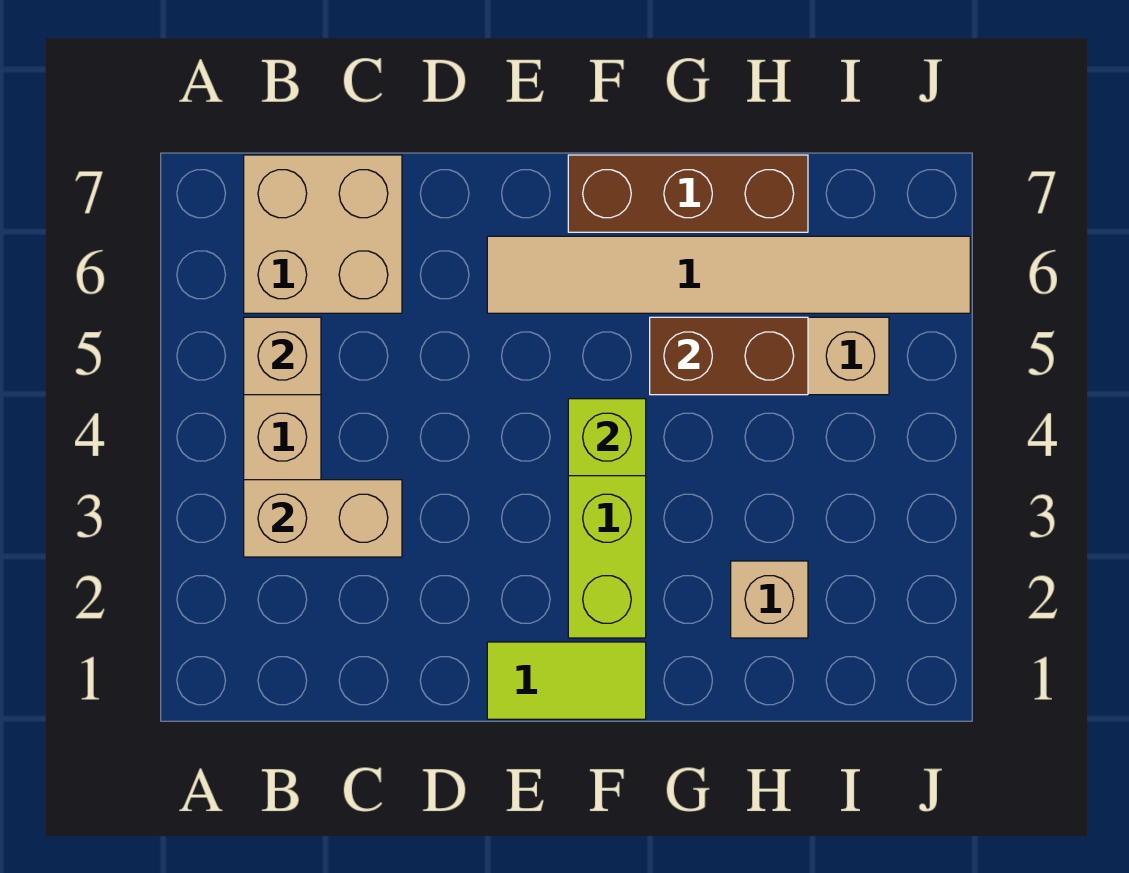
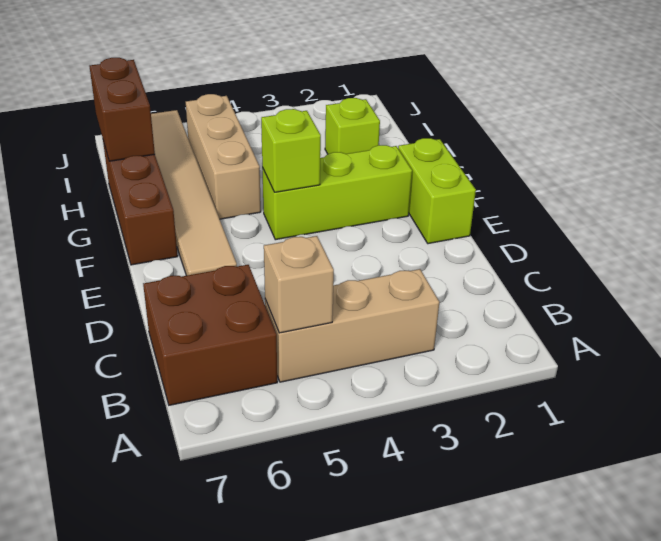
tan 1x2 brick [244,480,402,557] -> none
tan 2x2 brick [244,155,402,313] -> brown 2x2 brick [143,265,277,405]
lime 1x2 tile [487,642,646,719] -> lime 1x2 brick [398,138,476,244]
brown 1x2 brick [650,317,808,395] -> brown 1x2 brick moved to [90,58,155,161]
tan 1x1 brick [731,561,808,638] -> lime 1x1 brick [325,98,380,154]

